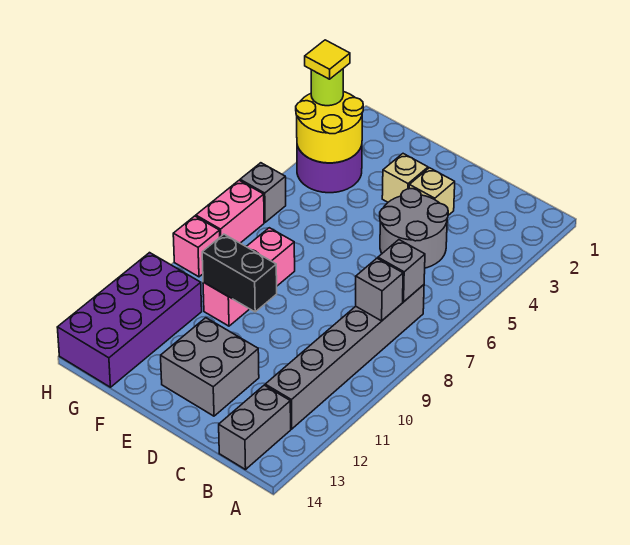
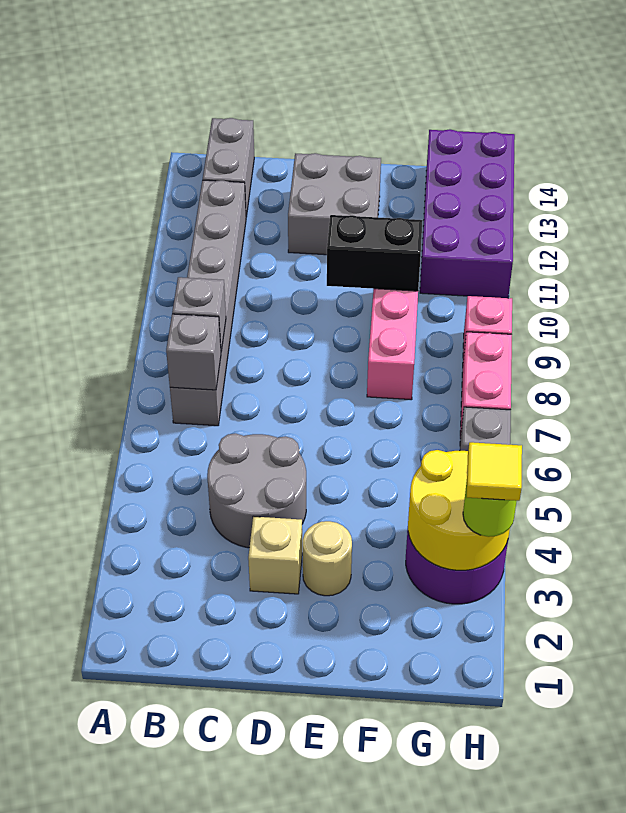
tan 1x1 brick [382,154,428,202] -> tan 1x1 round brick [303,521,352,596]

